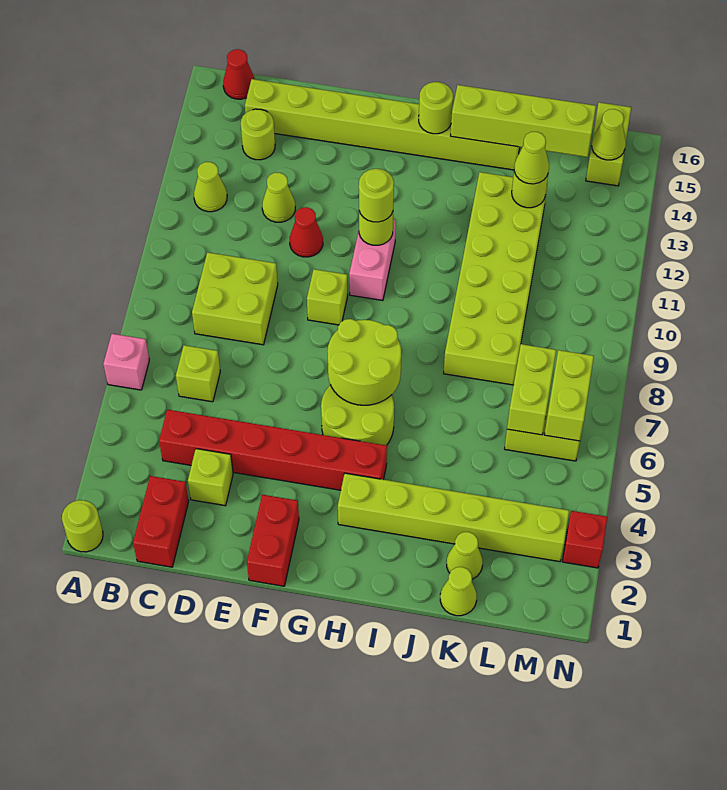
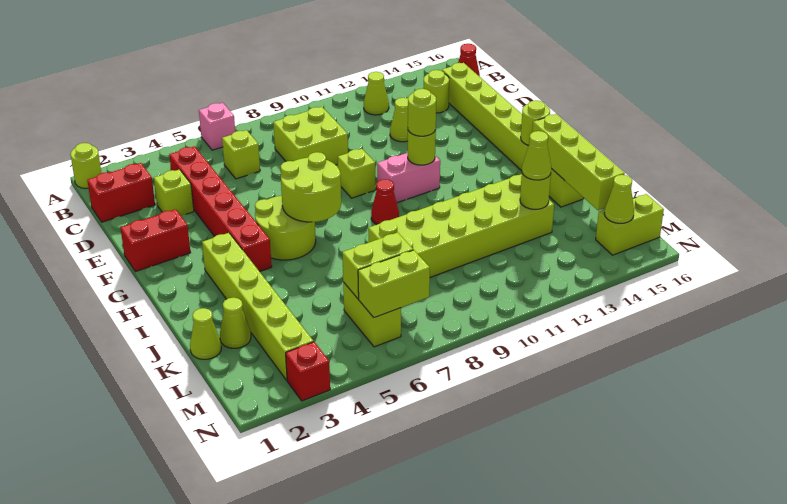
red 1x1 cone [290,207,323,257] -> red 1x1 cone moved to [371,179,399,225]

